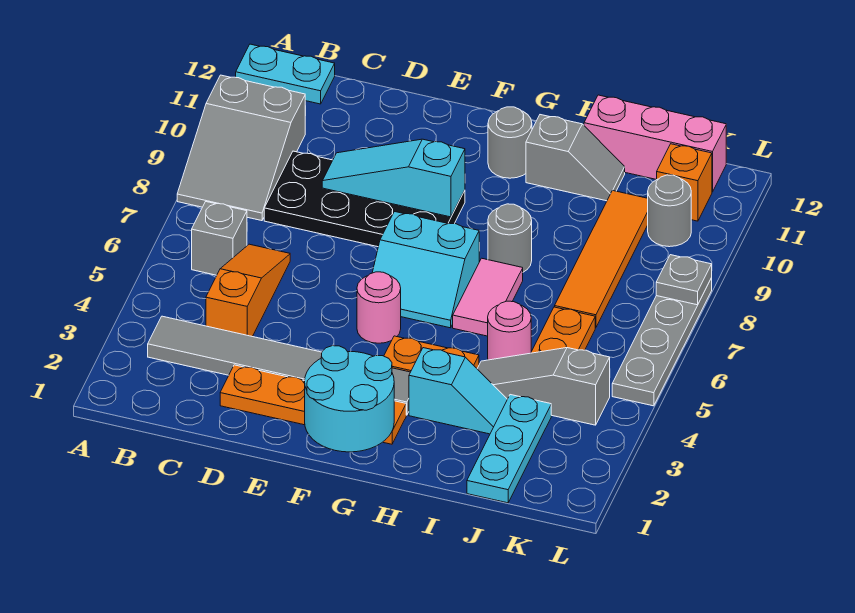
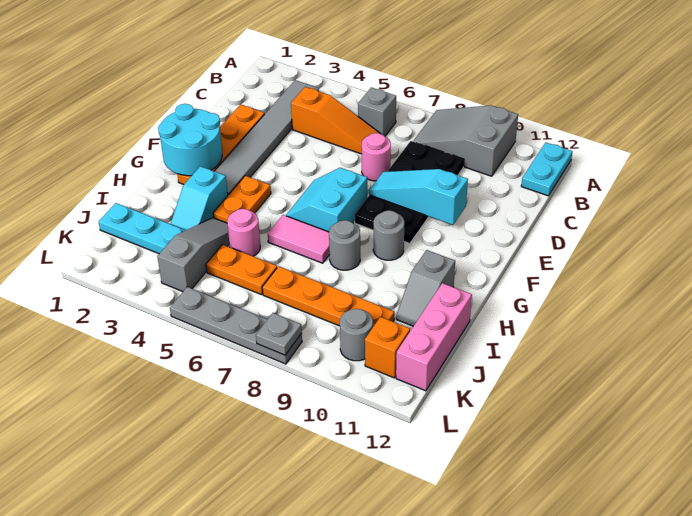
cyan 1x3 slope [322,139,465,217] -> cyan 1x3 slope turned to [369,169,468,225]
pink 1x1 round brick [357,272,401,343] -> pink 1x1 round brick moved to [362,133,391,181]
grey 1x1 round brick [488,107,532,178] -> grey 1x1 round brick moved to [373,210,404,260]
orange 1x4 tile [555,190,648,328] -> orange 1x4 plate [262,266,394,327]

